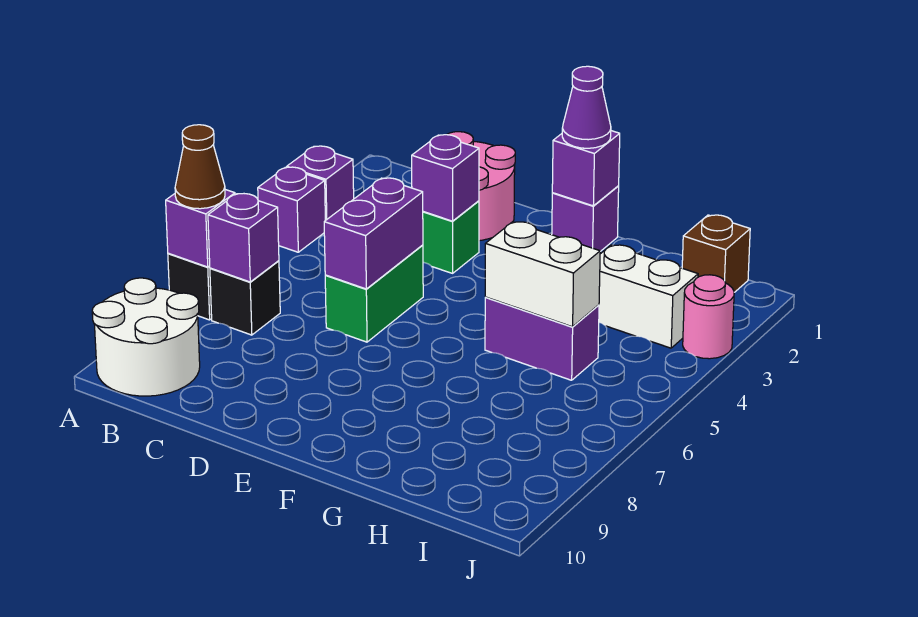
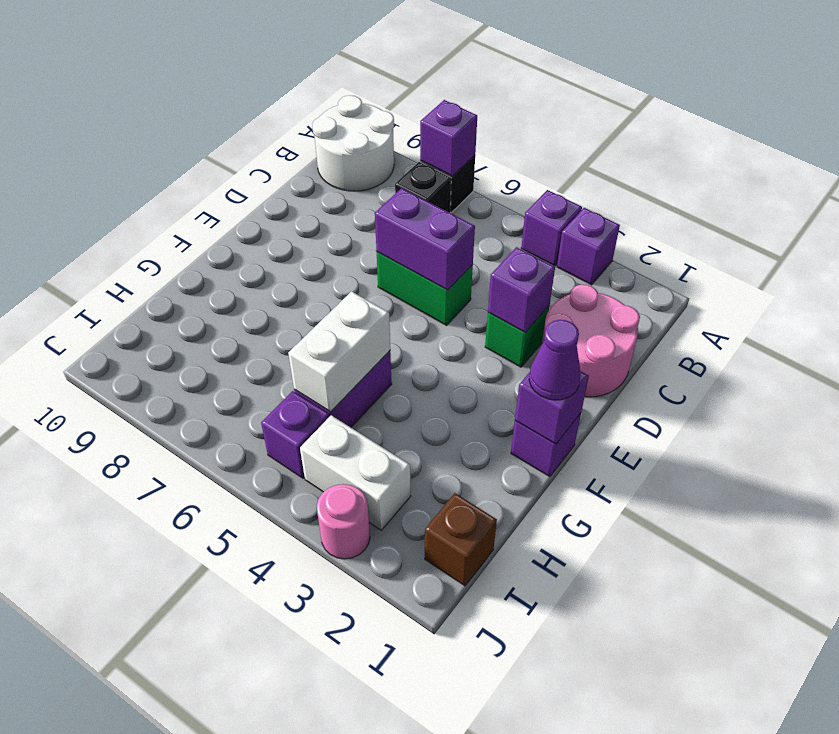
brown 1x1 cone [175,125,225,209] -> none
purple 1x1 brick [208,194,279,282] -> purple 1x1 brick moved to [261,391,329,478]
white 1x2 brick [599,245,698,348] -> white 1x2 brick turned to [300,415,411,530]

